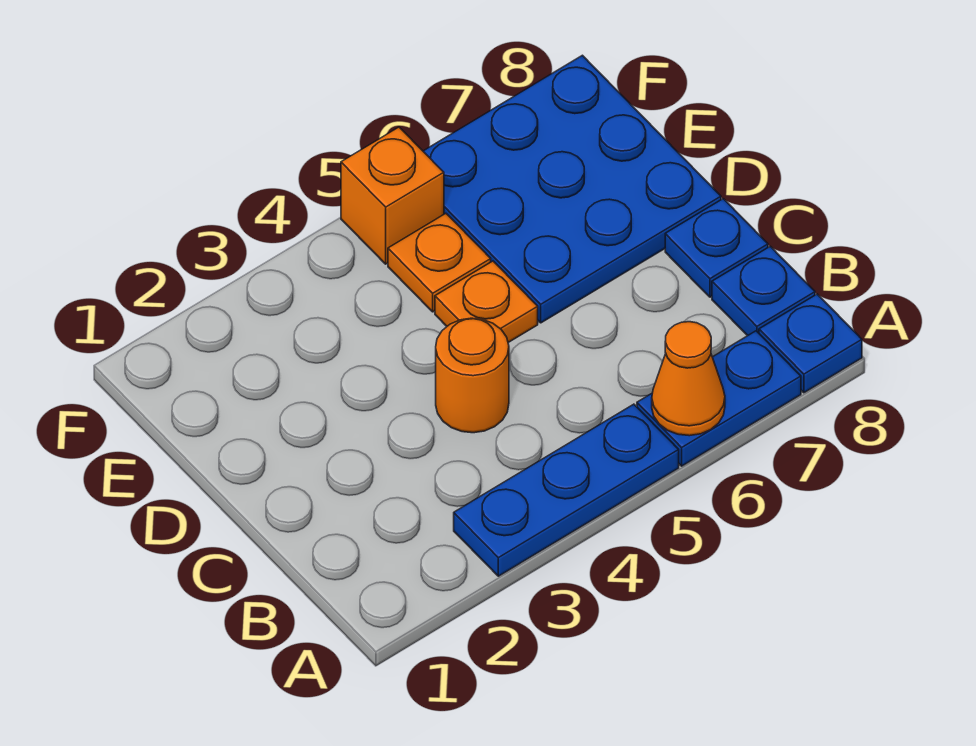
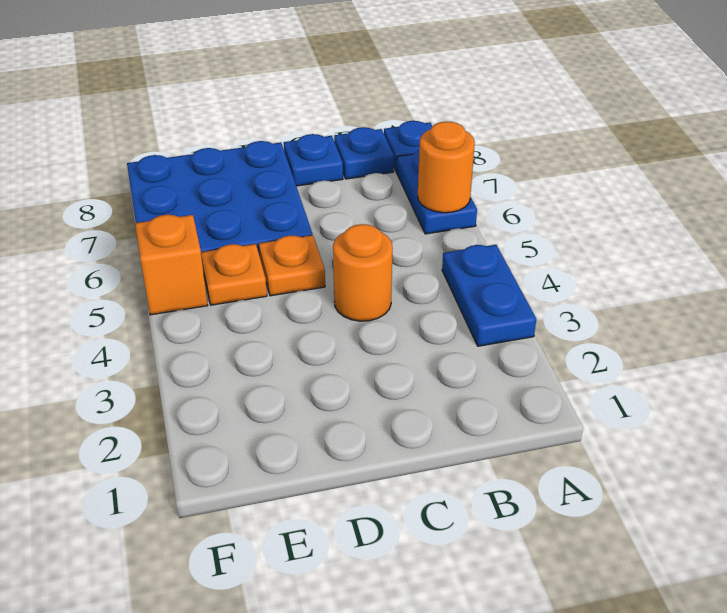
blue 1x3 plate [454,404,679,576] -> blue 1x2 plate [442,245,536,346]
orange 1x1 cone [652,322,725,436] -> orange 1x1 round brick [418,122,475,213]

